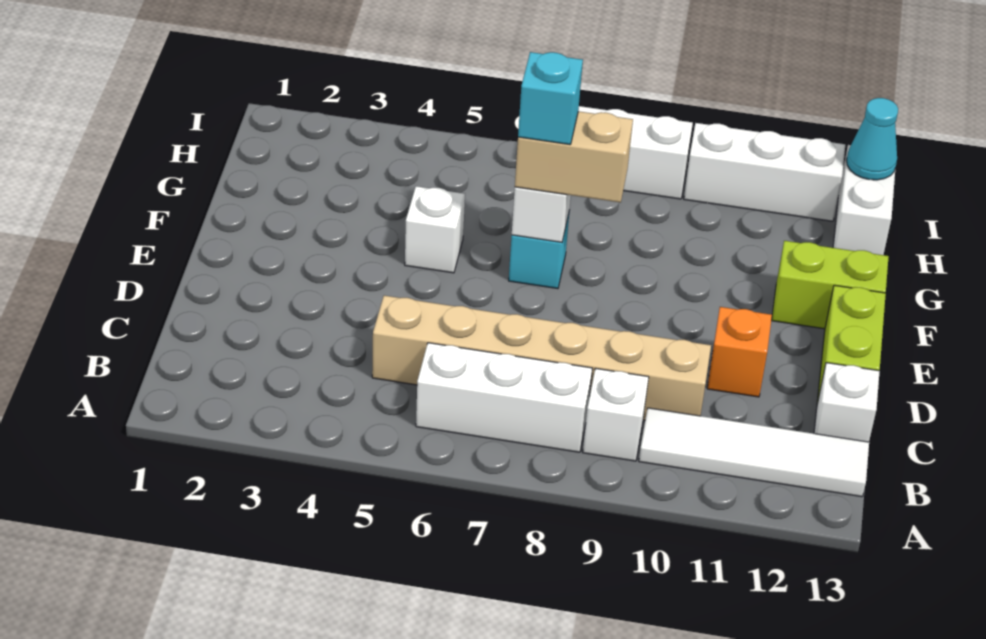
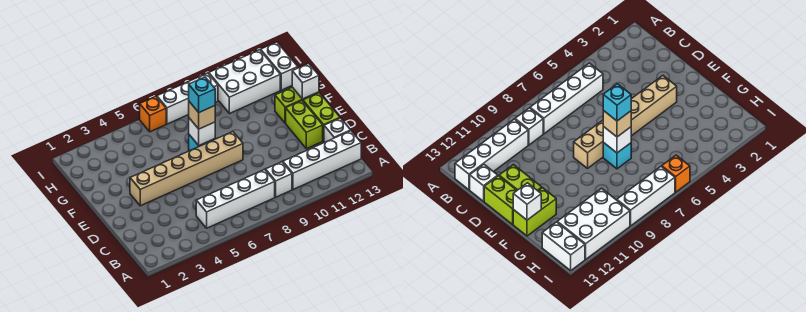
white 1x3 brick [416,343,592,452] -> white 1x4 brick [196,170,275,228]
white 1x4 tile [639,408,869,497] -> white 1x4 brick [283,131,361,189]
tan 1x6 brick [372,295,711,420] -> tan 1x6 brick moved to [130,132,243,206]
orange 1x1 brick [707,307,772,397] -> orange 1x1 brick moved to [140,96,166,132]
none -> lime 1x2 brick [286,101,323,149]
white 1x1 brick [405,186,465,273] -> white 1x1 brick moved to [292,64,319,99]
tan 1x2 brick [515,111,633,203] -> tan 1x1 brick [189,102,215,129]
white 1x3 brick [684,123,845,221] -> white 2x3 brick [209,50,280,113]
cyan 1x1 cone [846,98,898,180] -> none

